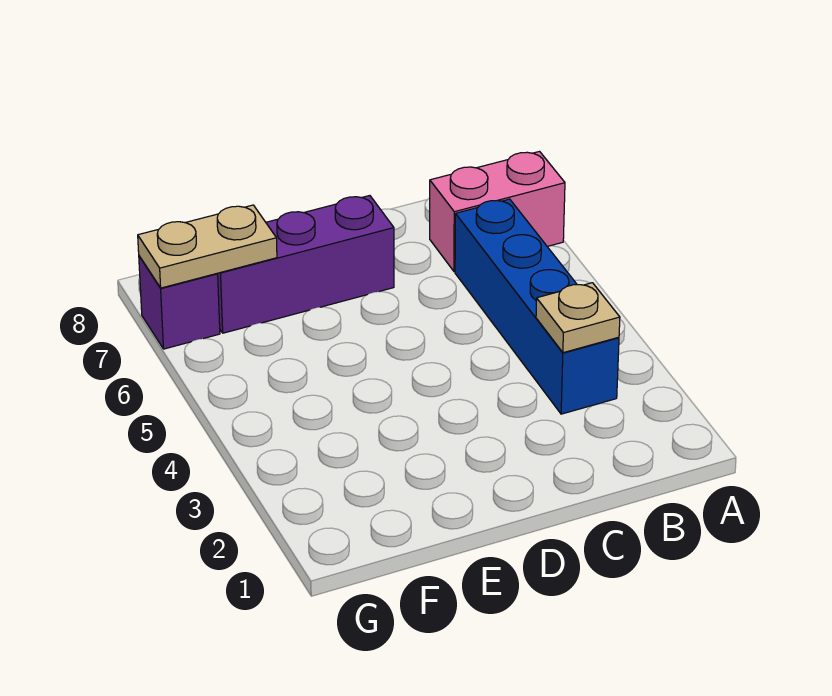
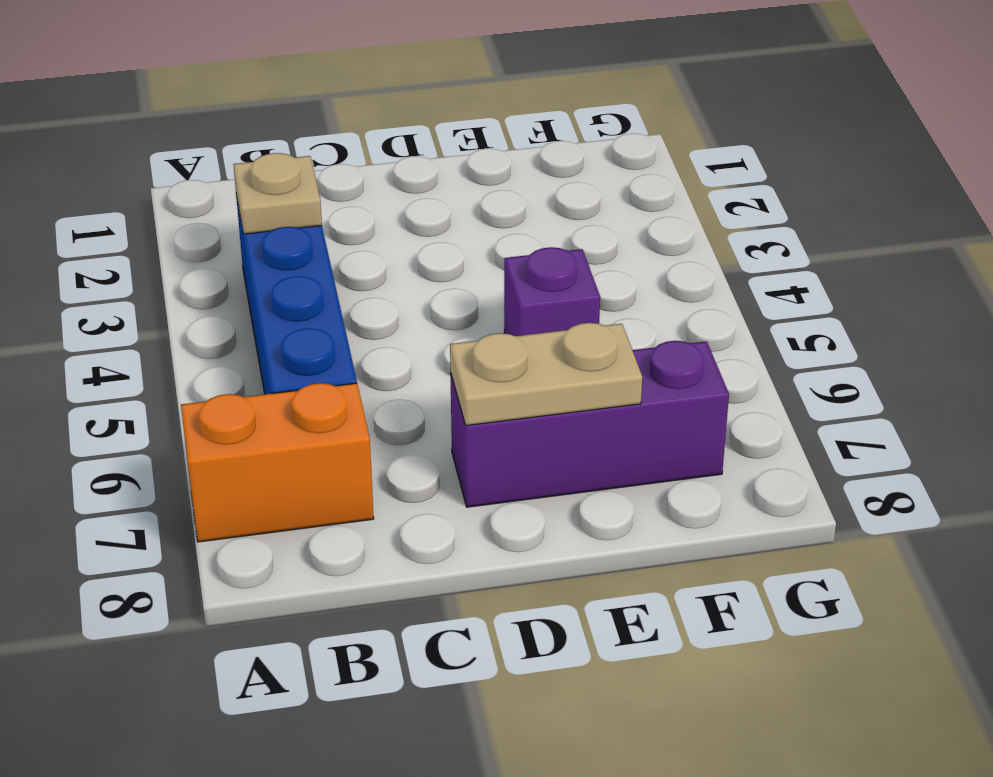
pink 1x2 brick [430,152,565,271] -> orange 1x2 brick [181,383,374,542]
tan 1x2 plate [138,205,277,288] -> tan 1x2 plate moved to [450,323,642,426]
purple 1x1 brick [139,256,220,349] -> purple 1x1 brick moved to [504,247,600,336]

